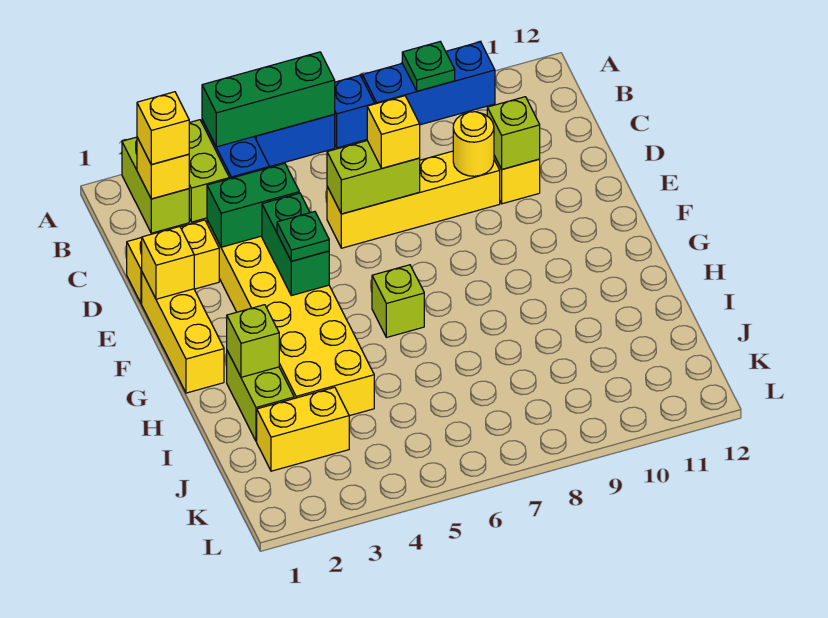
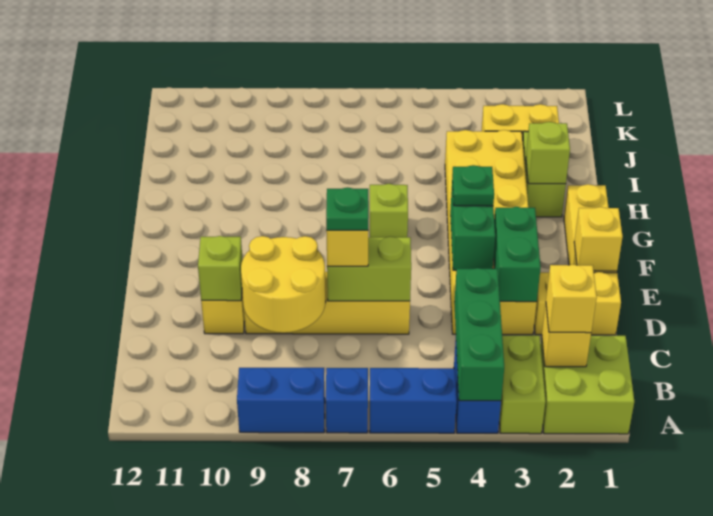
lime 1x2 brick [122,137,189,233] -> lime 2x2 brick [541,336,634,434]
green 1x3 brick [202,52,335,147] -> green 1x3 brick turned to [454,268,504,401]
blue 1x3 brick [362,42,495,125] -> blue 1x2 brick [237,368,325,433]
green 1x1 plate [402,42,455,91] -> green 1x1 plate moved to [326,188,369,230]
green 1x2 brick [207,163,299,247] -> green 1x2 brick turned to [494,207,541,302]
yellow 1x1 round brick [453,112,494,176] -> yellow 2x2 round brick [241,236,326,333]

